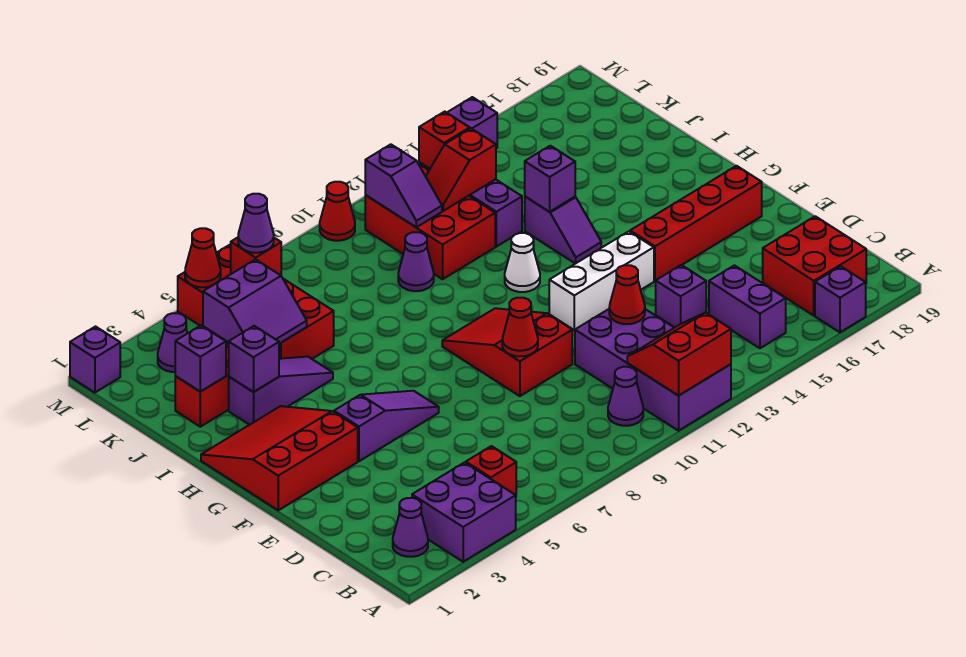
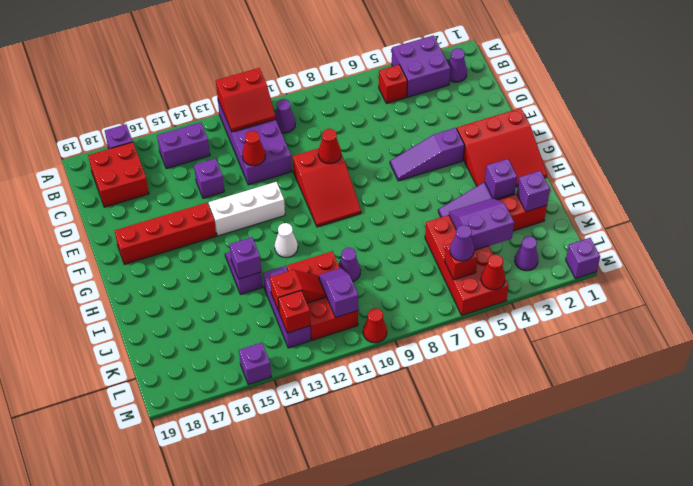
purple 1x2 brick [709,265,786,348] -> purple 1x2 brick turned to [157,122,210,169]

